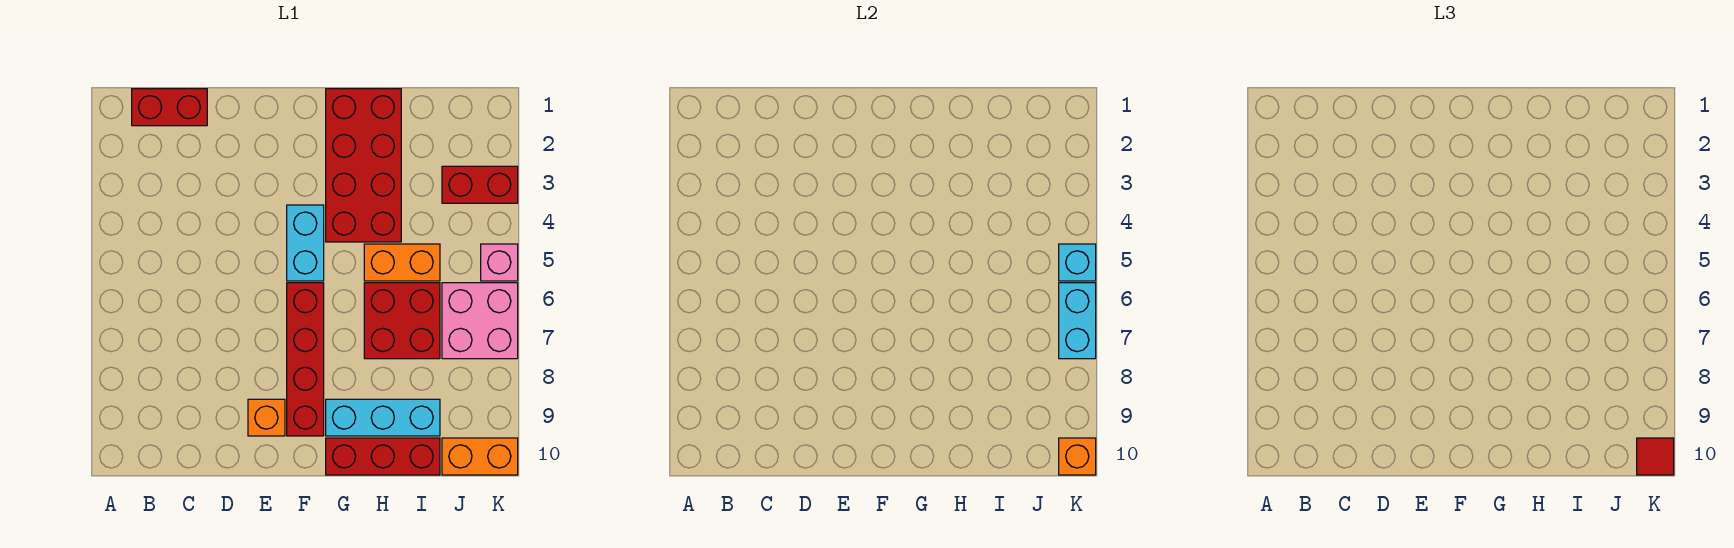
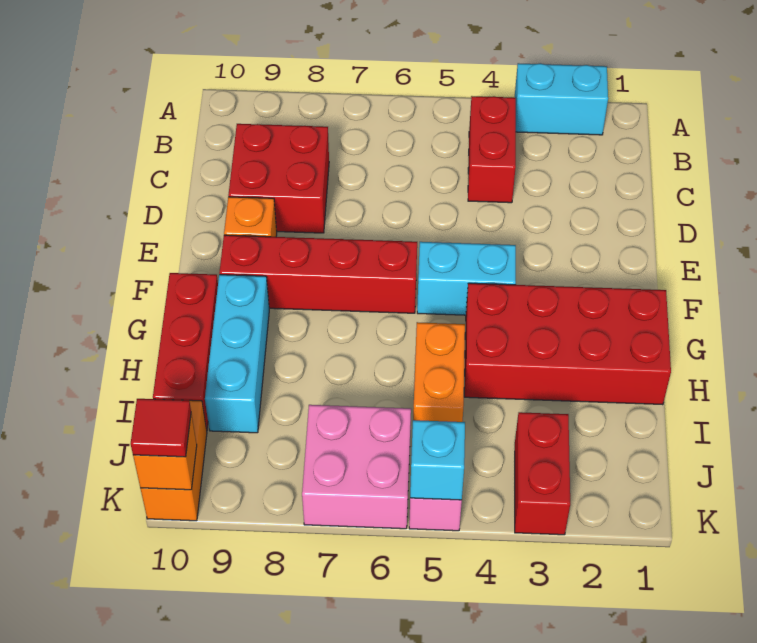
red 1x2 brick [132,89,207,126] -> red 1x2 brick moved to [468,96,516,203]
red 2x2 brick [364,283,440,359] -> red 2x2 brick moved to [228,124,329,233]
cyan 1x2 brick [1059,283,1096,359] -> cyan 1x2 brick moved to [514,63,608,135]

